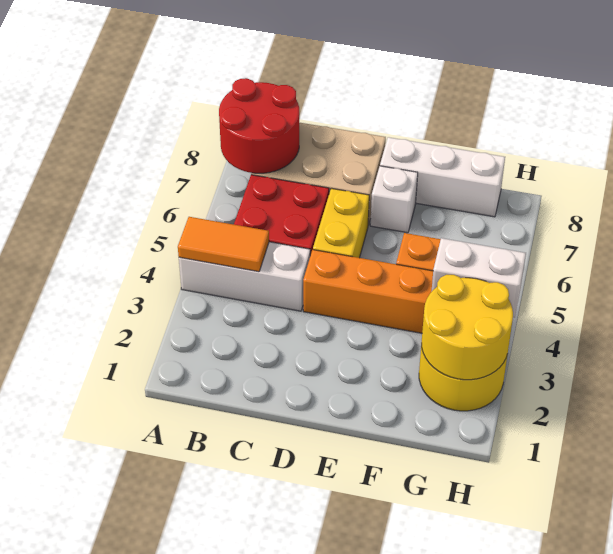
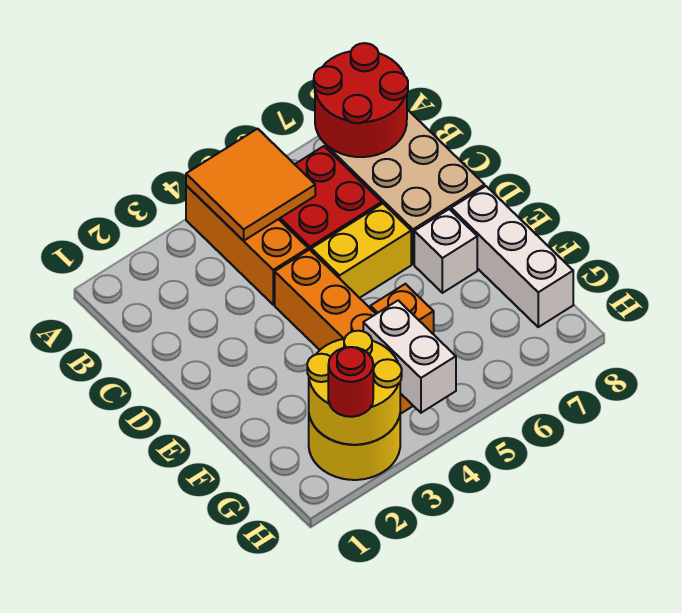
white 1x3 brick [179,242,310,311] -> orange 1x3 brick [186,186,308,305]
orange 1x2 tile [178,217,269,272] -> orange 2x2 tile [186,129,315,241]
none -> red 1x1 round brick [328,347,373,417]

